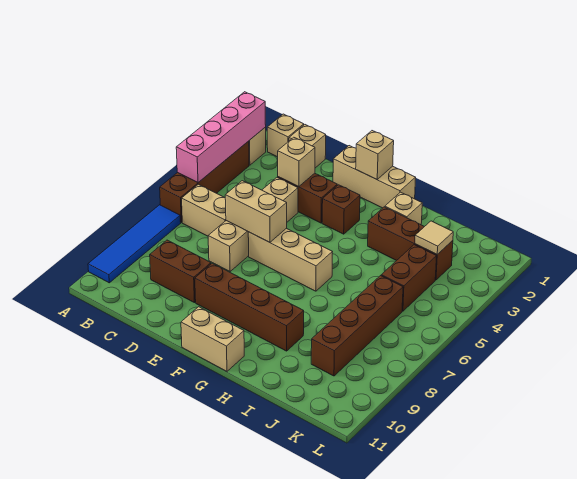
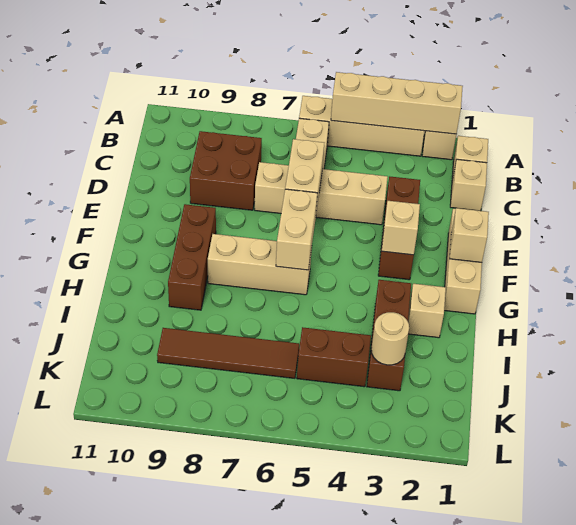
pink 1x4 brick [176,92,266,182] -> tan 1x4 brick [331,72,463,134]
brown 1x4 brick [160,141,249,222] -> tan 1x4 brick [299,96,425,156]
blue 1x4 tile [88,205,181,283] -> none
brown 1x2 brick [150,240,211,303] -> brown 2x2 brick [190,131,262,210]
tan 1x1 brick [278,137,315,187] -> tan 1x1 brick moved to [382,201,420,255]
tan 1x3 brick [248,228,332,291] -> tan 1x3 brick turned to [208,234,312,295]
brown 1x4 brick [195,263,304,351] -> brown 1x3 brick [168,204,216,310]
tan 1x2 brick [181,307,244,371] -> tan 1x2 brick moved to [276,189,317,270]
tan 1x1 tile [415,221,453,254] -> tan 1x1 round brick [371,312,409,365]
brown 1x4 brick [311,276,403,376] -> brown 1x4 tile [157,328,299,378]

